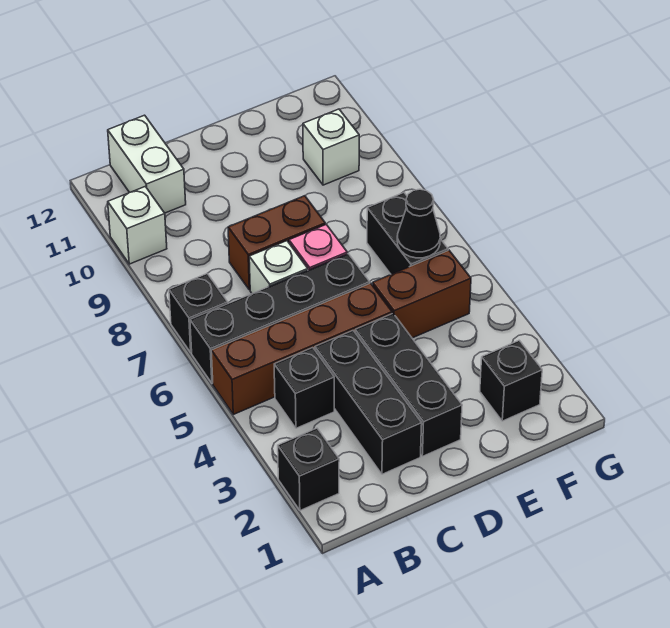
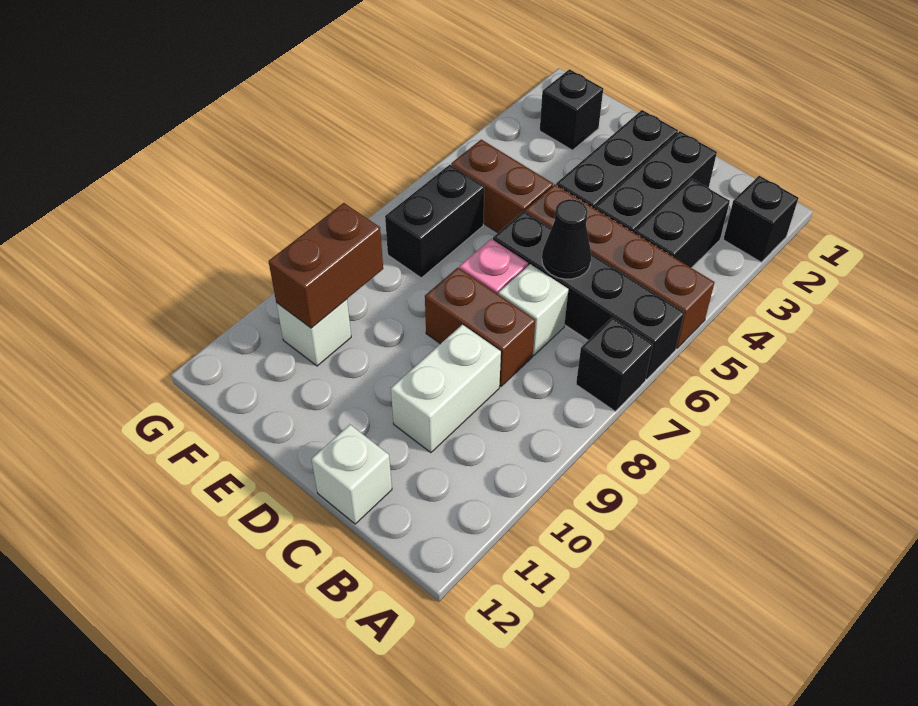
white 1x1 brick [108,186,167,264] -> white 1x1 brick moved to [312,425,392,524]
black 1x1 brick [274,348,334,428] -> black 1x2 brick [634,179,730,268]
white 1x2 brick [108,115,186,213] -> white 1x2 brick moved to [391,325,501,453]
black 1x1 cone [397,189,440,258] -> black 1x1 cone moved to [542,199,592,279]
none -> brown 1x2 brick [269,203,383,328]

